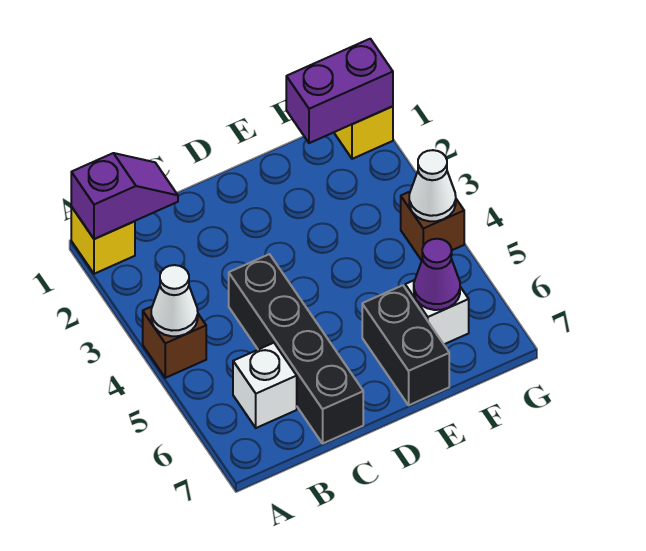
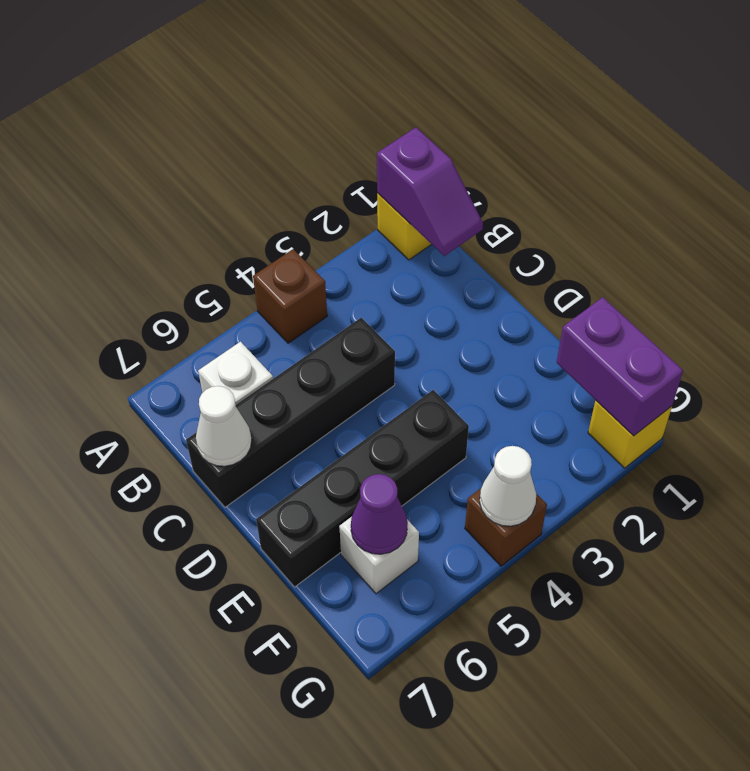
white 1x1 cone [151,265,198,336] -> white 1x1 cone moved to [196,386,252,466]
black 1x2 brick [362,285,449,405] -> black 1x4 brick [256,390,469,587]

